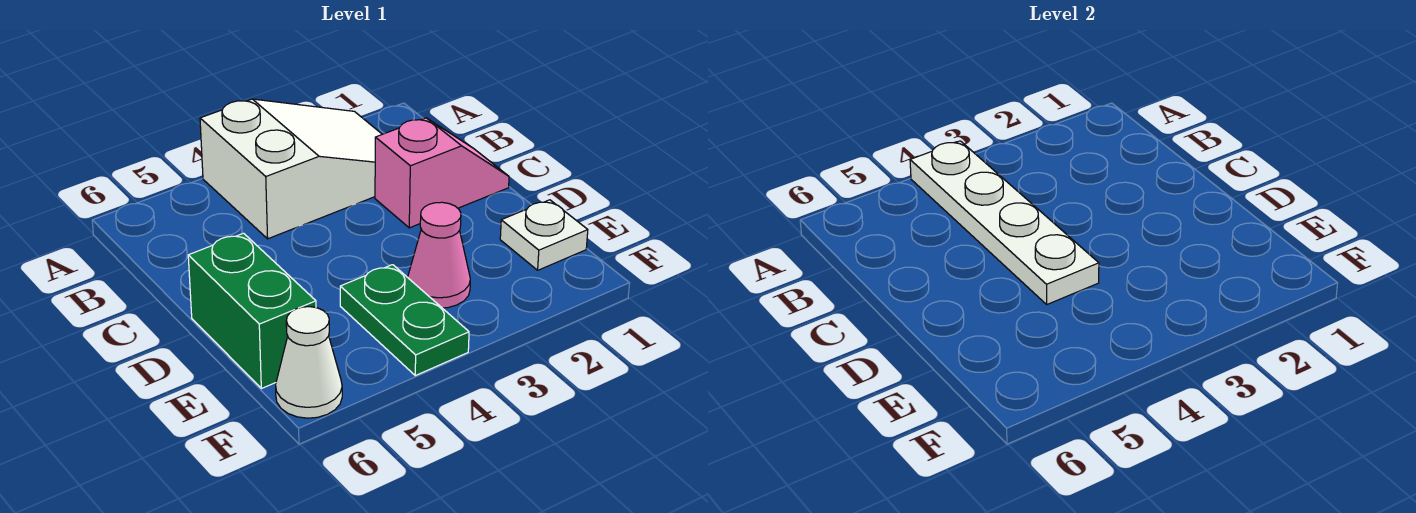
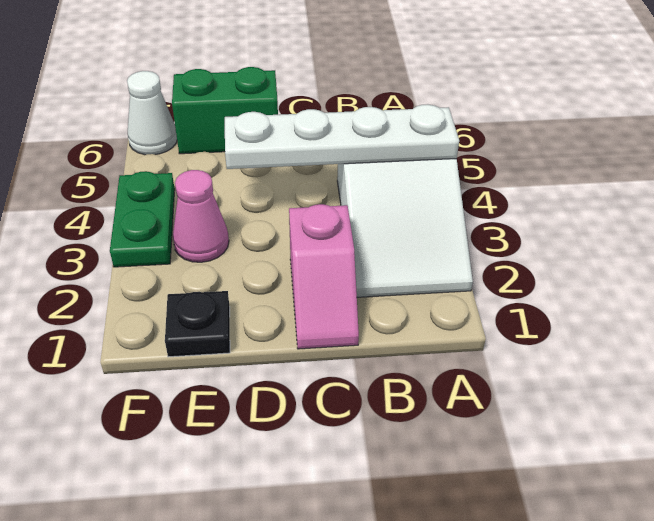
white 1x1 plate [500,200,588,270] -> black 1x1 plate [165,291,230,357]
green 1x2 plate [340,265,469,376] -> green 1x2 plate turned to [110,171,175,267]

